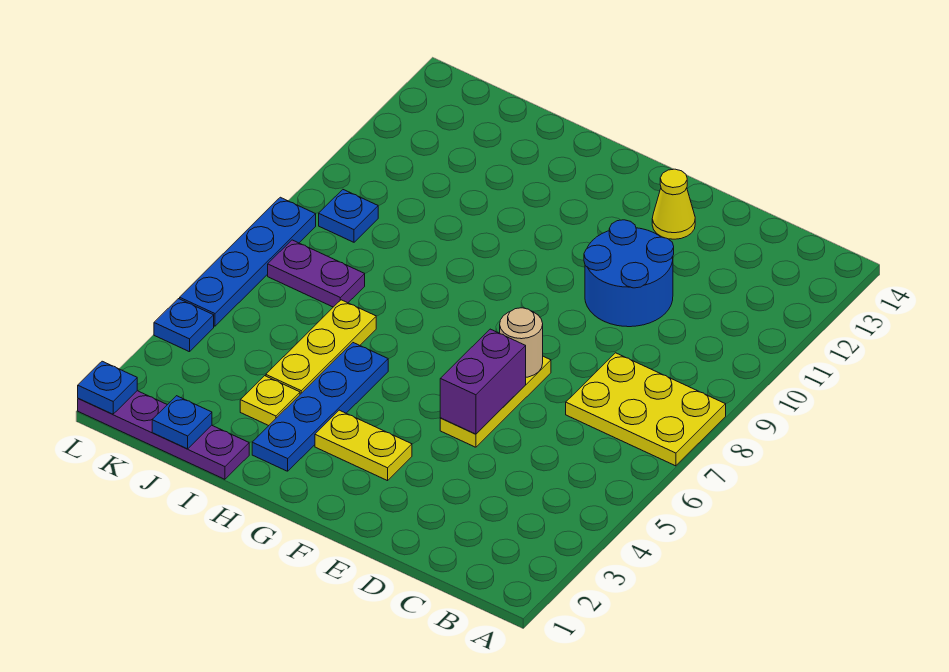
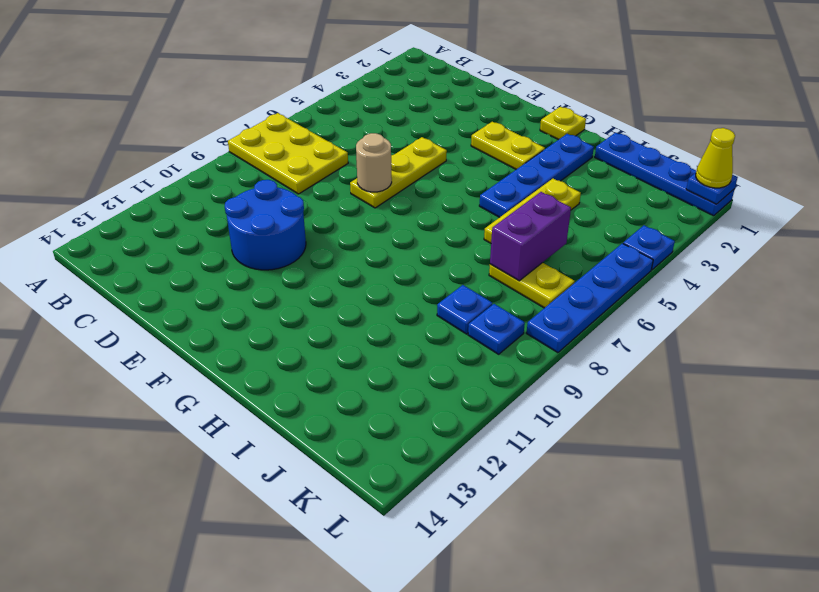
purple 1x2 brick [440,329,526,434] -> purple 1x2 brick moved to [490,192,571,281]
yellow 1x1 cone [652,169,695,239] -> yellow 1x1 cone moved to [696,128,735,188]
purple 1x4 plate [78,391,249,479] -> blue 1x4 plate [595,133,735,216]
yellow 1x1 plate [240,376,300,426] -> yellow 1x1 plate moved to [540,107,586,140]
blue 1x1 plate [152,396,212,449] -> blue 1x1 plate moved to [437,285,492,334]
purple 1x2 plate [268,240,365,307] -> yellow 1x2 plate [489,263,575,308]

